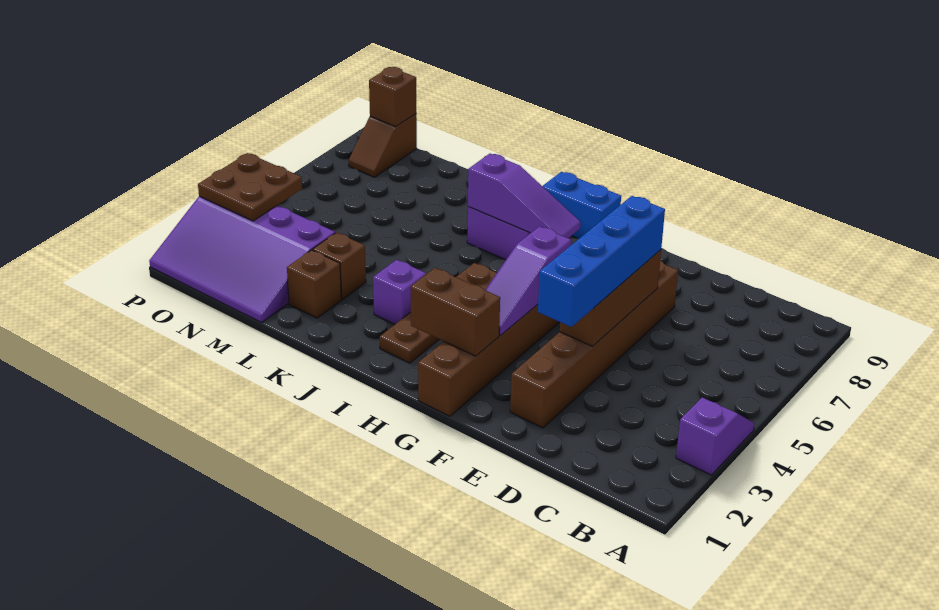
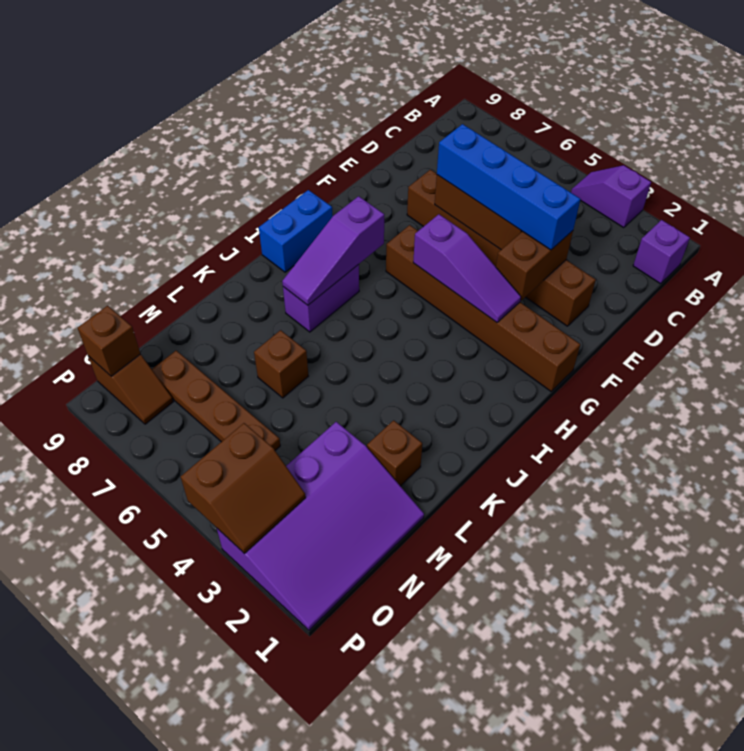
brown 1x2 brick [411,268,500,356] -> brown 1x2 brick moved to [496,231,573,300]
purple 1x3 slope [468,154,580,238] -> purple 1x3 slope turned to [282,196,384,305]
brown 1x4 plate [380,263,497,363] -> brown 1x4 plate moved to [152,351,280,450]
purple 1x1 brick [373,260,426,324] -> purple 1x1 brick moved to [633,220,690,284]
brown 1x1 brick [313,232,366,299] -> brown 1x1 brick moved to [254,330,308,398]
brown 2x2 plate [198,153,302,221] -> brown 2x2 slope [181,423,306,554]

